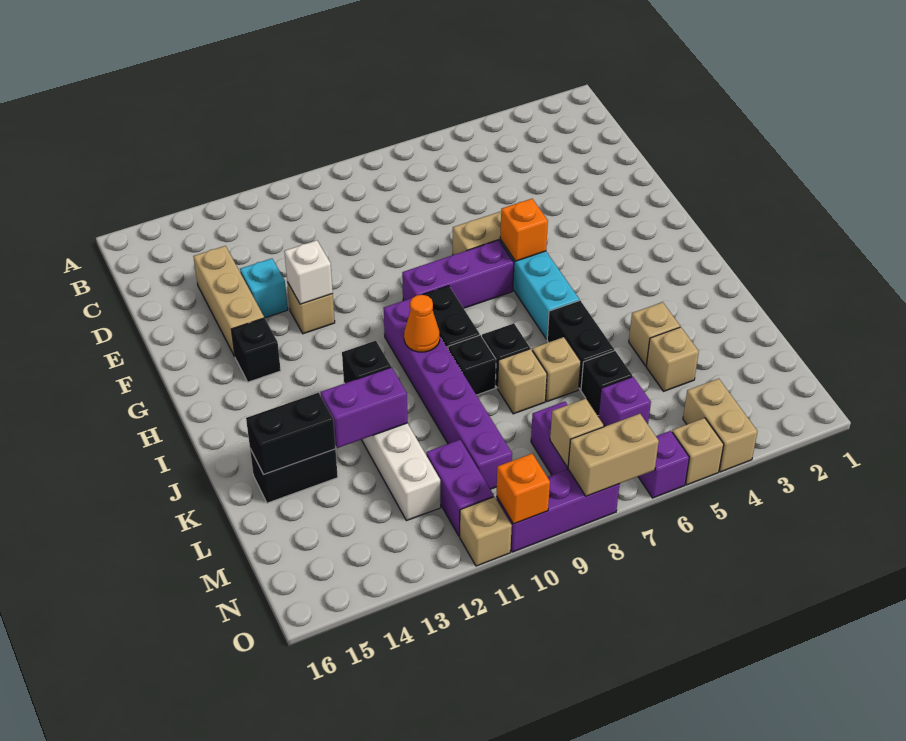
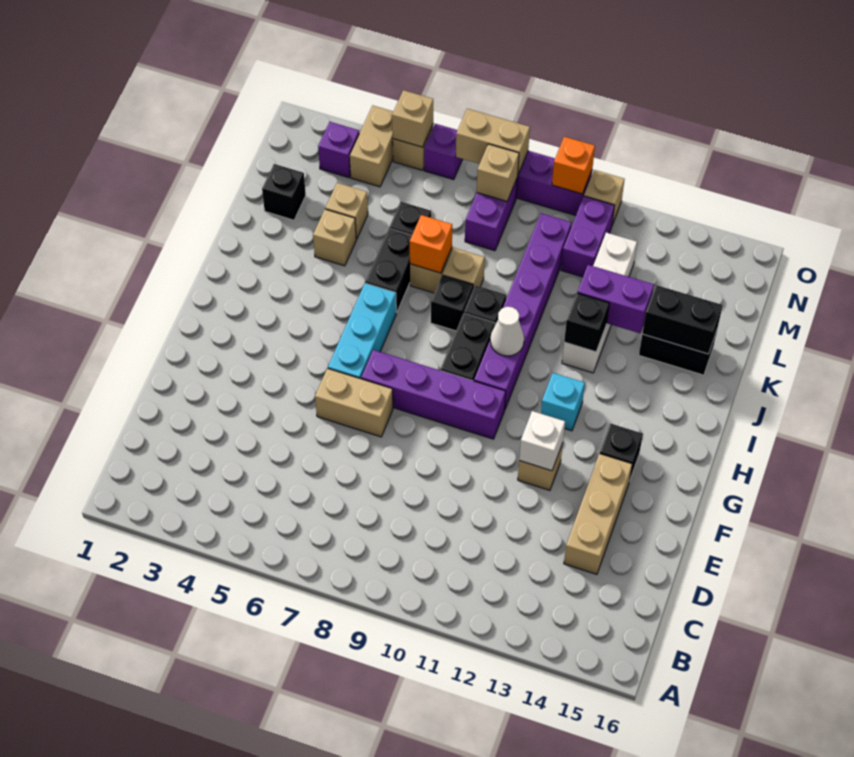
cyan 1x1 brick [240,258,288,318] -> cyan 1x1 brick moved to [541,373,585,431]
orange 1x1 brick [500,199,548,261] -> orange 1x1 brick moved to [410,215,452,273]
purple 1x3 brick [402,240,514,308] -> purple 1x4 brick [361,350,506,439]
orange 1x1 cone [404,295,440,352] -> white 1x1 cone [490,307,524,356]
none -> black 1x1 brick [262,164,306,220]
purple 1x1 brick [598,377,651,426] -> purple 1x1 brick moved to [318,122,359,178]
none -> tan 1x1 brick [392,90,433,147]

